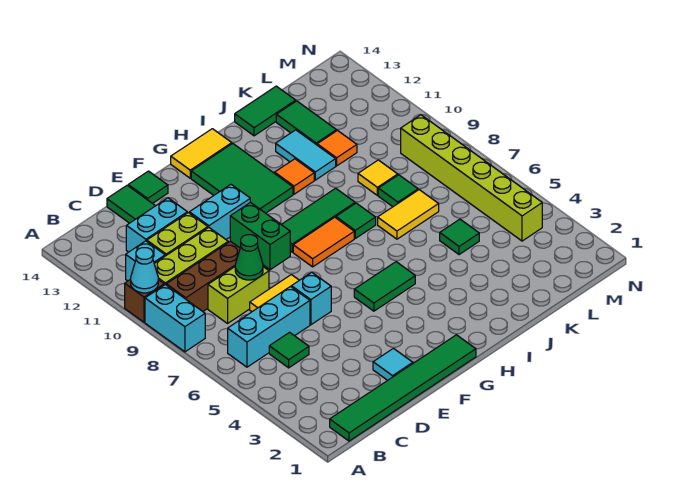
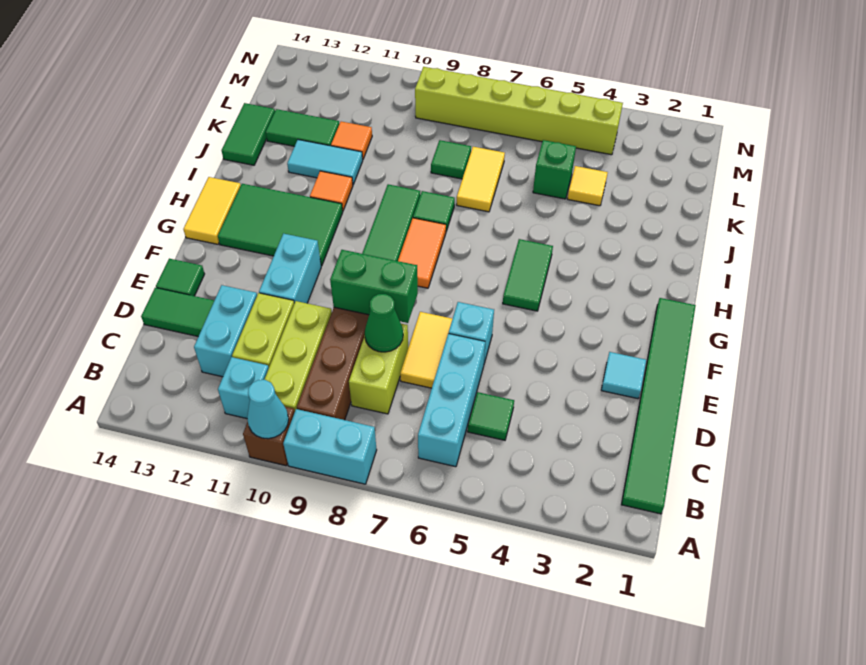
green 1x1 tile [440,219,479,255] -> green 1x1 brick [533,140,576,199]
yellow 1x1 tile [358,160,398,195] -> yellow 1x1 tile moved to [568,166,608,206]

